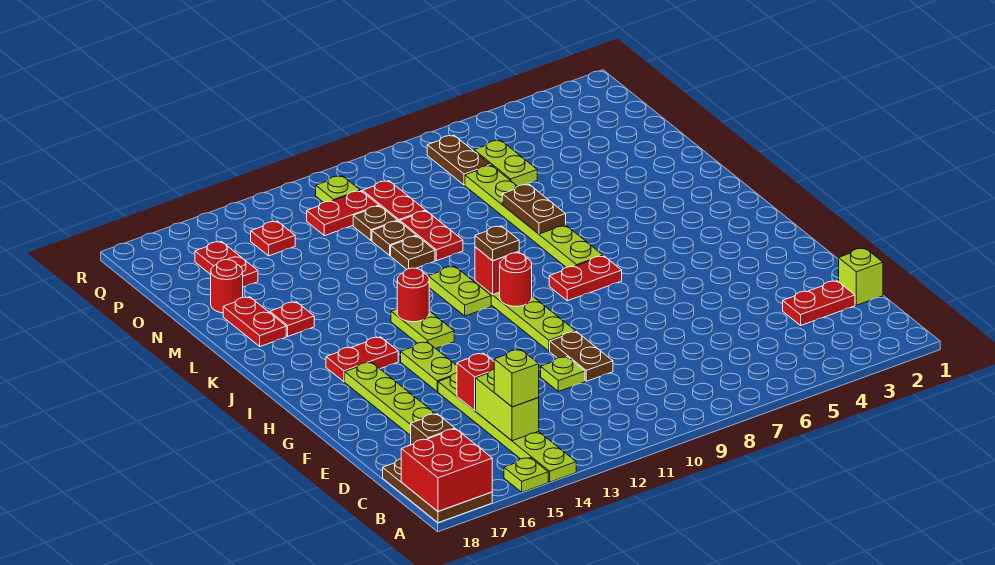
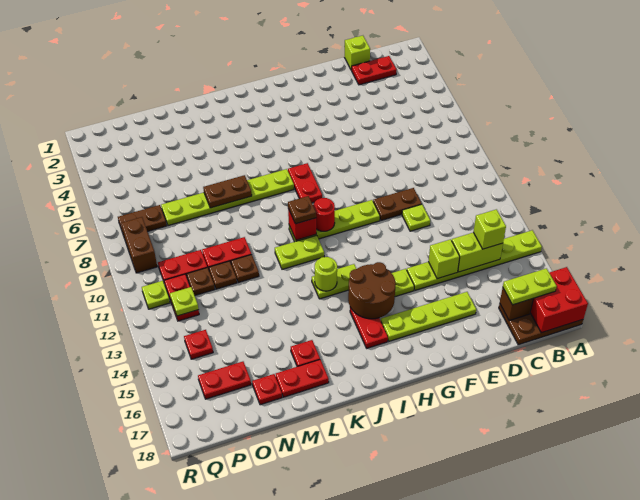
lime 1x1 plate [504,458,548,492] -> lime 1x1 plate moved to [170,287,199,316]
red 1x2 plate [783,281,855,325] -> red 1x2 plate turned to [351,56,397,85]
red 1x1 brick [457,353,494,411] -> lime 1x1 brick [428,239,460,279]
none -> brown 2x2 round brick [348,262,396,319]
red 1x1 round brick [397,268,429,322] -> lime 1x1 round brick [315,257,337,291]
red 1x1 round brick [211,260,243,313] -> red 1x1 plate [252,374,282,405]
lime 1x2 plate [474,140,537,186] -> lime 1x2 plate moved to [503,268,557,305]
none -> brown 1x2 brick [121,217,157,273]

